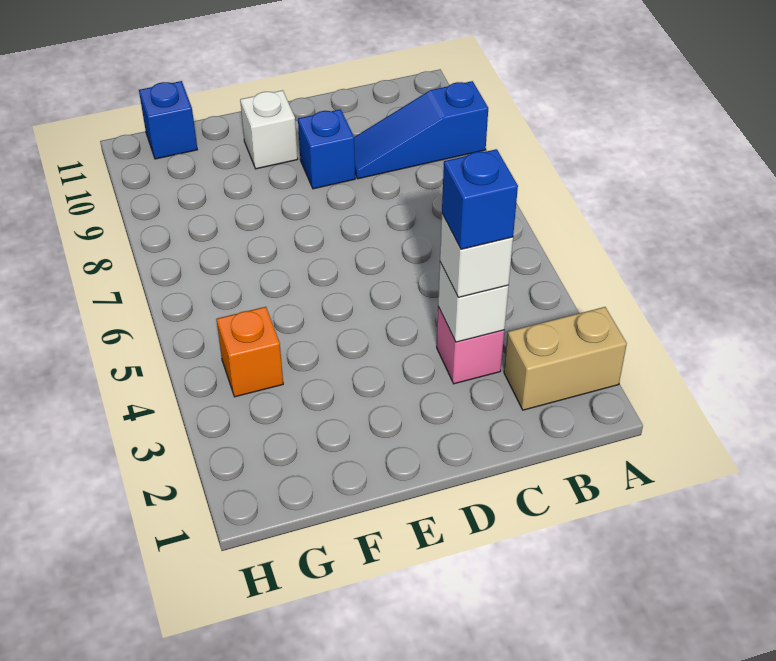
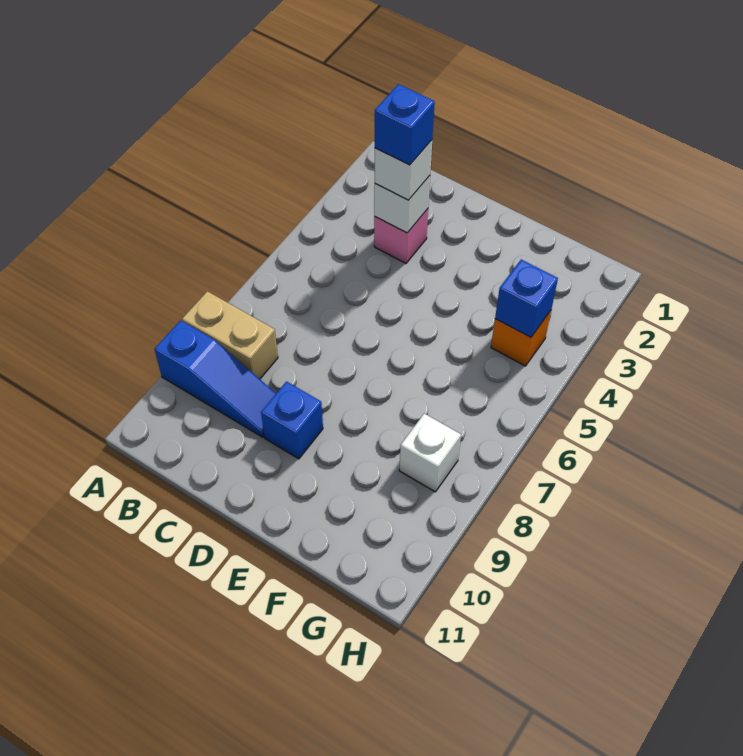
tan 1x2 brick [504,307,627,410] -> tan 1x2 brick moved to [182,291,278,379]
white 1x1 brick [240,90,298,169] -> white 1x1 brick moved to [399,414,461,492]
blue 1x1 brick [139,81,197,159] -> blue 1x1 brick moved to [495,260,558,337]

